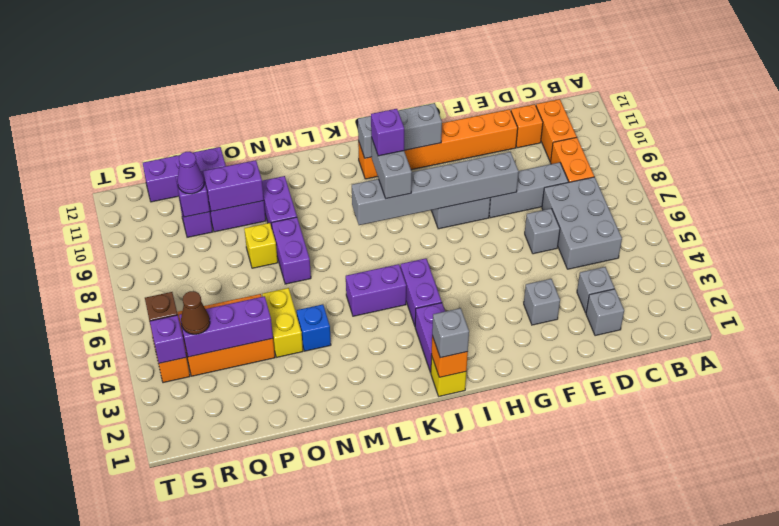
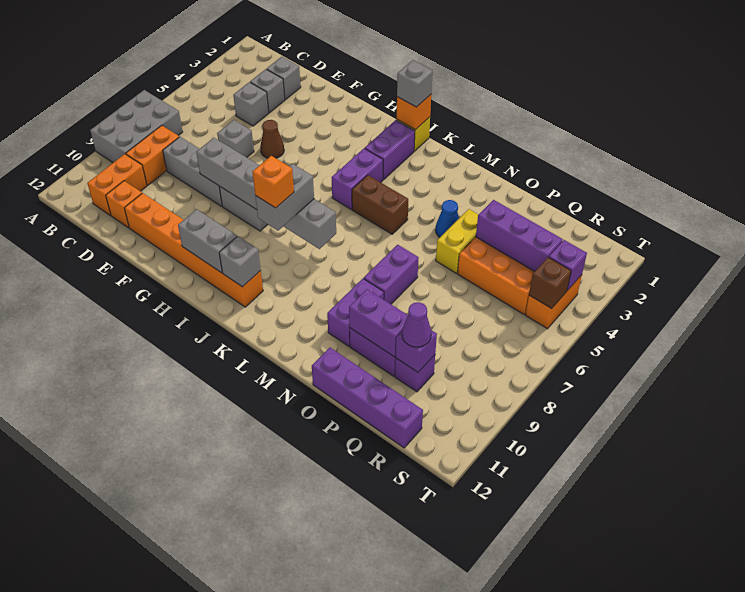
grey 2x3 brick [542,177,622,269] -> grey 2x3 brick moved to [90,90,183,163]
grey 1x1 brick [524,279,560,325] -> grey 1x1 brick moved to [233,82,269,126]
purple 1x1 brick [371,109,404,156] -> orange 1x1 brick [253,156,294,208]
purple 1x2 brick [346,264,406,316] -> brown 1x2 brick [352,175,408,234]
blue 1x1 brick [297,304,331,351] -> blue 1x1 cone [436,200,459,237]
yellow 1x1 brick [244,223,278,268] -> none
purple 1x3 brick [143,147,226,202] -> purple 1x4 brick [312,348,423,448]
brown 1x1 cone [181,291,210,334] -> brown 1x1 cone moved to [260,120,284,158]

